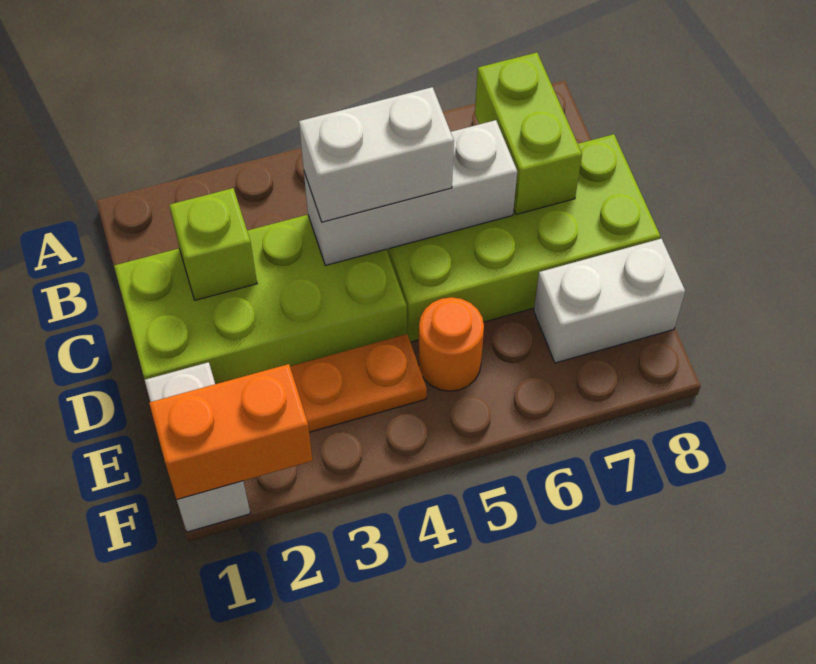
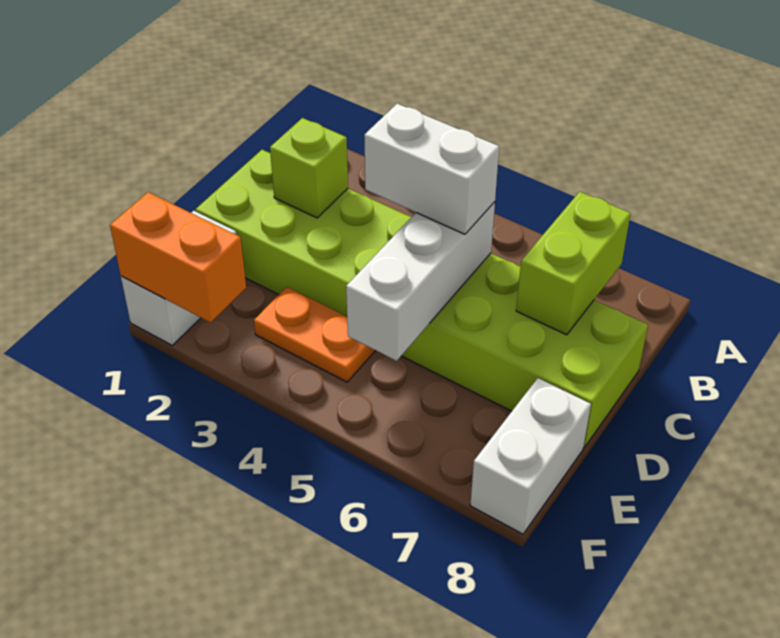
white 1x3 brick [304,120,517,265] -> white 1x3 brick turned to [346,202,495,361]
orange 1x1 round brick [418,297,484,391] -> none
white 1x2 brick [534,239,685,363] -> white 1x2 brick turned to [470,378,591,534]

